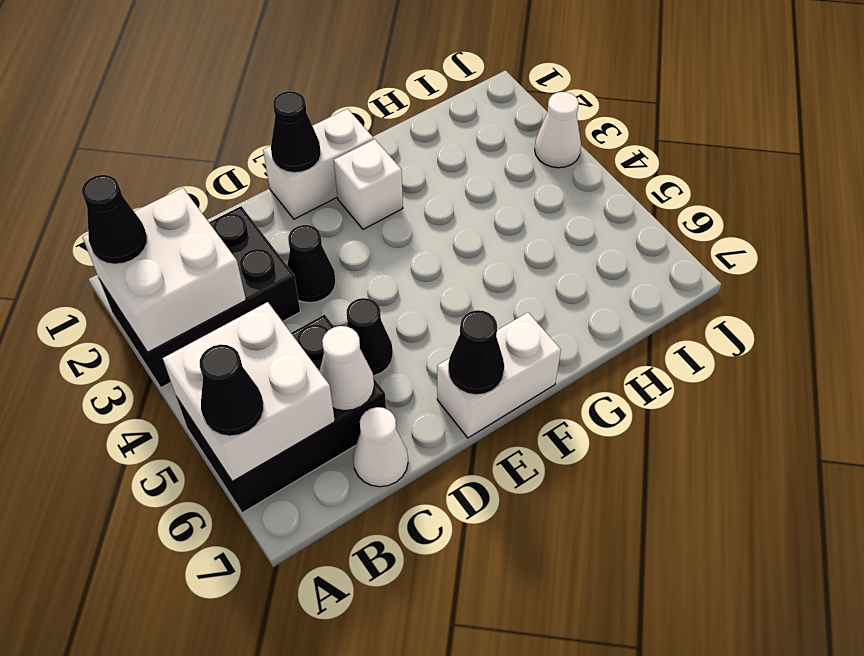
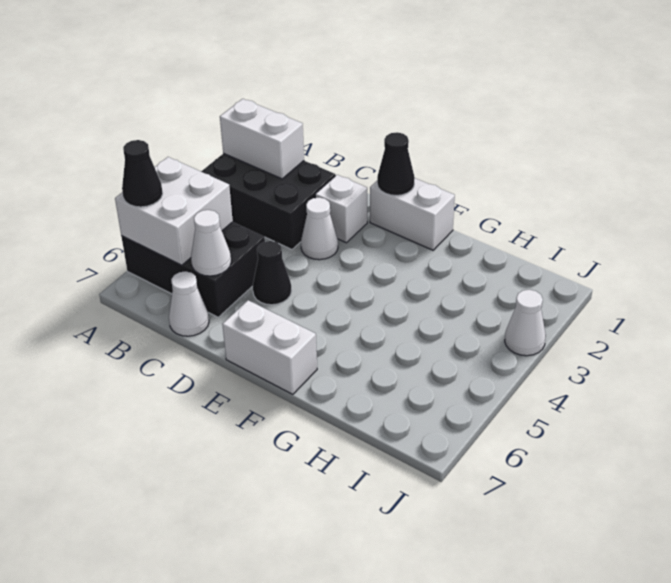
white 2x2 brick [83,188,246,352] -> white 1x2 brick [220,99,304,179]
black 1x1 cone [82,175,147,264] -> none
black 1x1 cone [287,225,336,303] -> white 1x1 cone [301,197,338,260]
black 1x1 cone [448,310,504,395] -> none
white 1x1 brick [334,139,403,229] -> white 1x1 brick moved to [315,175,367,243]

